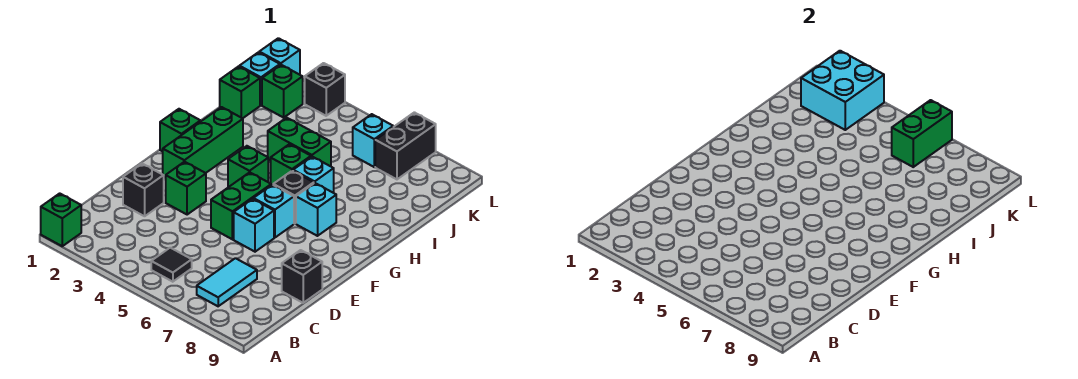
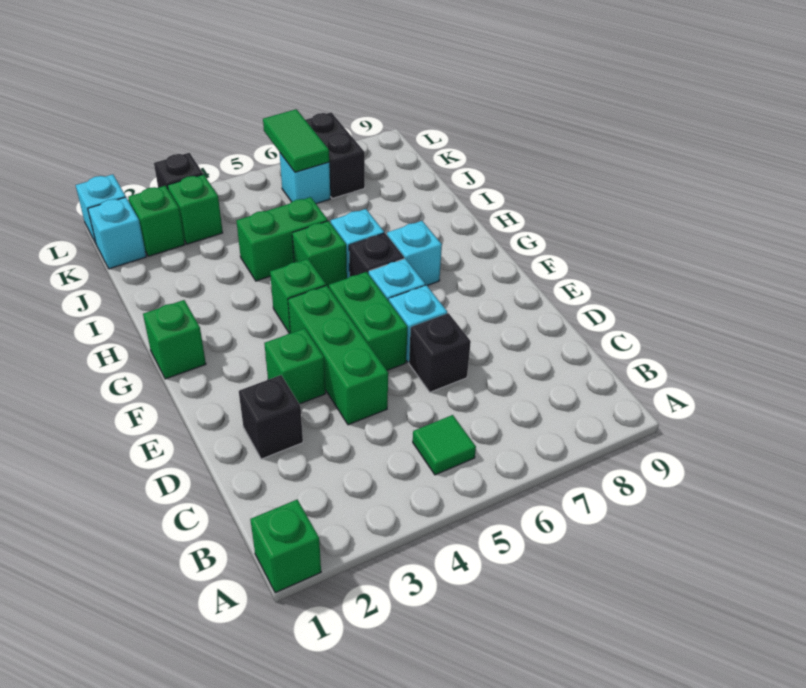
black 1x1 tile [151,248,192,282] -> green 1x1 tile [413,415,476,475]
cyan 1x2 tile [197,258,257,306] -> none
black 1x1 brick [282,250,322,303] -> black 1x1 brick moved to [409,313,471,392]
green 1x3 brick [163,107,243,178] -> green 1x3 brick moved to [288,286,388,425]
green 1x1 brick [220,66,260,118] -> green 1x1 brick moved to [168,174,223,244]
cyan 2x2 brick [801,51,884,130] -> none
green 1x2 brick [892,100,952,167] -> green 1x2 tile [263,109,329,172]

